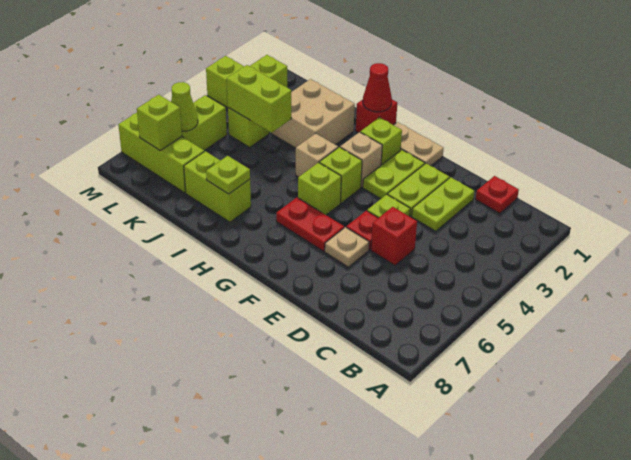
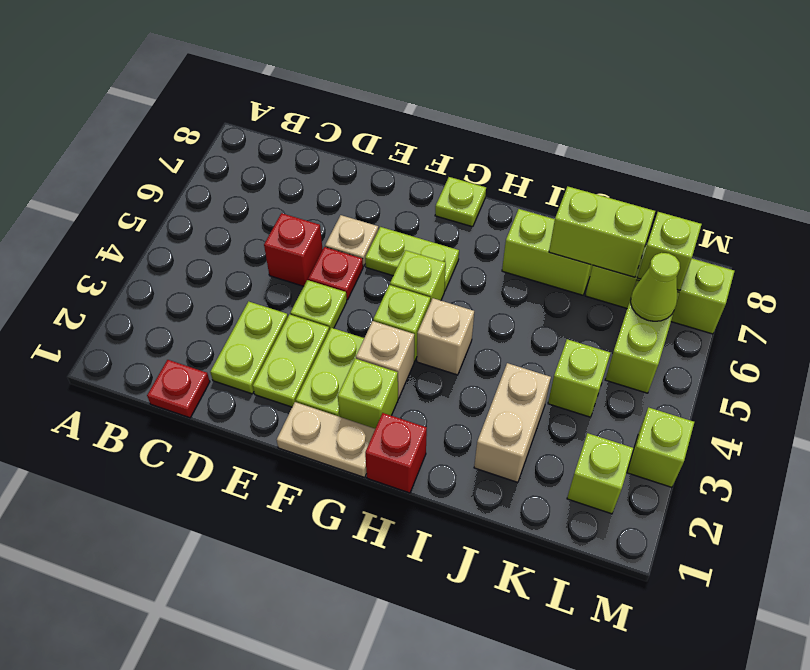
red 1x2 plate [276,198,344,251] -> lime 1x2 plate [365,227,459,291]
red 1x1 cone [363,63,392,112] -> none
tan 2x2 brick [271,79,355,148] -> tan 1x2 brick [474,363,551,482]
lime 1x1 plate [206,156,250,194] -> lime 1x1 plate moved to [435,177,486,227]
lime 1x2 brick [227,65,291,133] -> lime 1x2 brick moved to [549,186,655,277]

